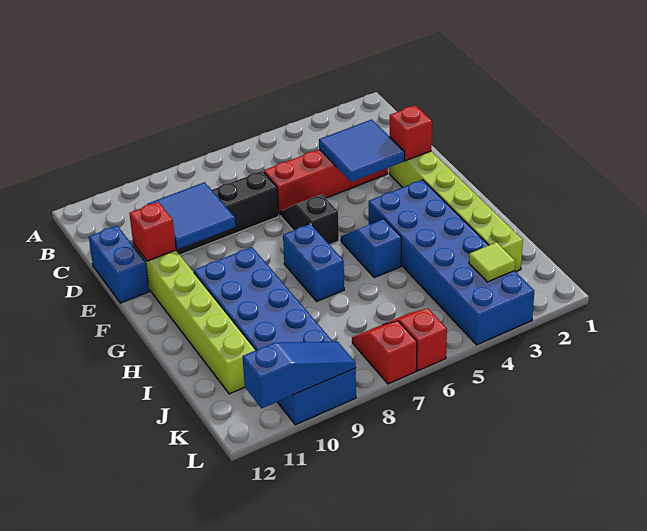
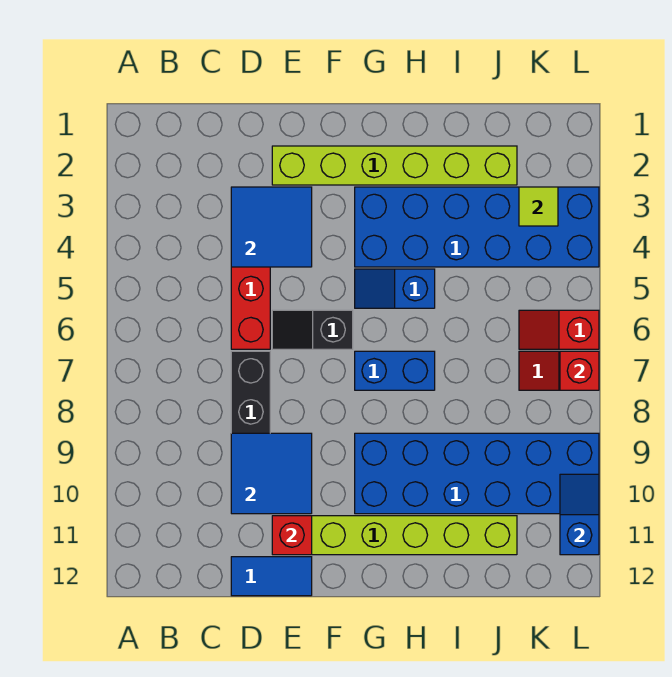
blue 1x2 brick [89,226,149,303] -> blue 1x2 tile [231,557,312,596]
red 1x1 brick [390,105,432,161] -> red 1x1 brick moved to [560,351,599,390]
blue 1x3 slope [242,342,356,408] -> blue 1x2 slope [560,474,599,555]

